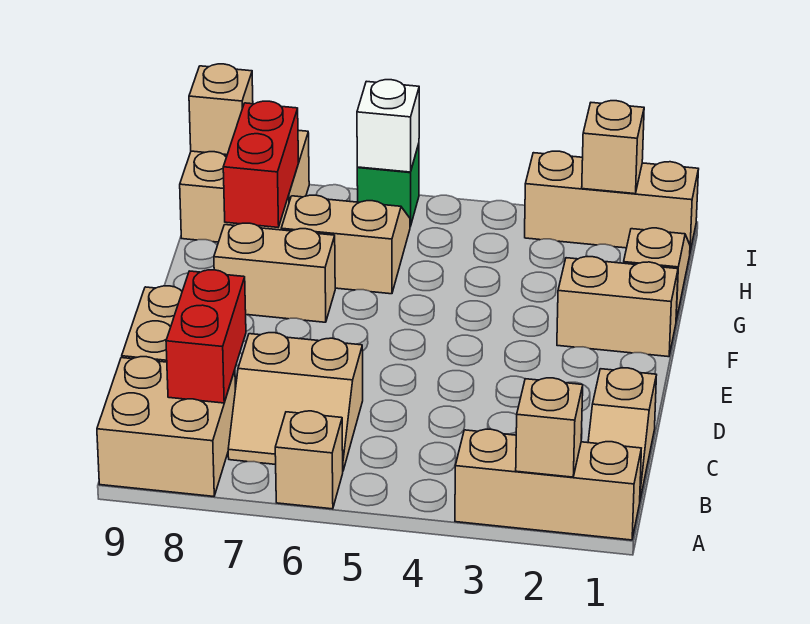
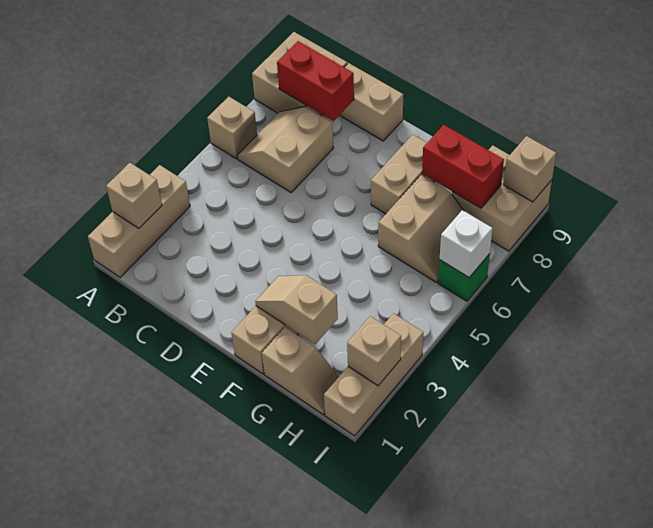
tan 1x2 slope [588,368,656,499] -> tan 1x2 slope moved to [255,275,338,344]

